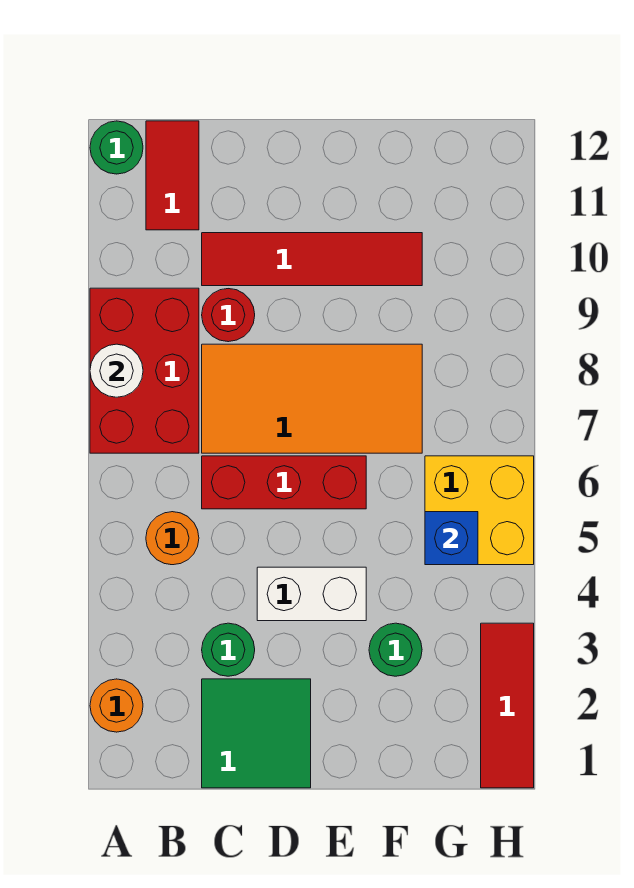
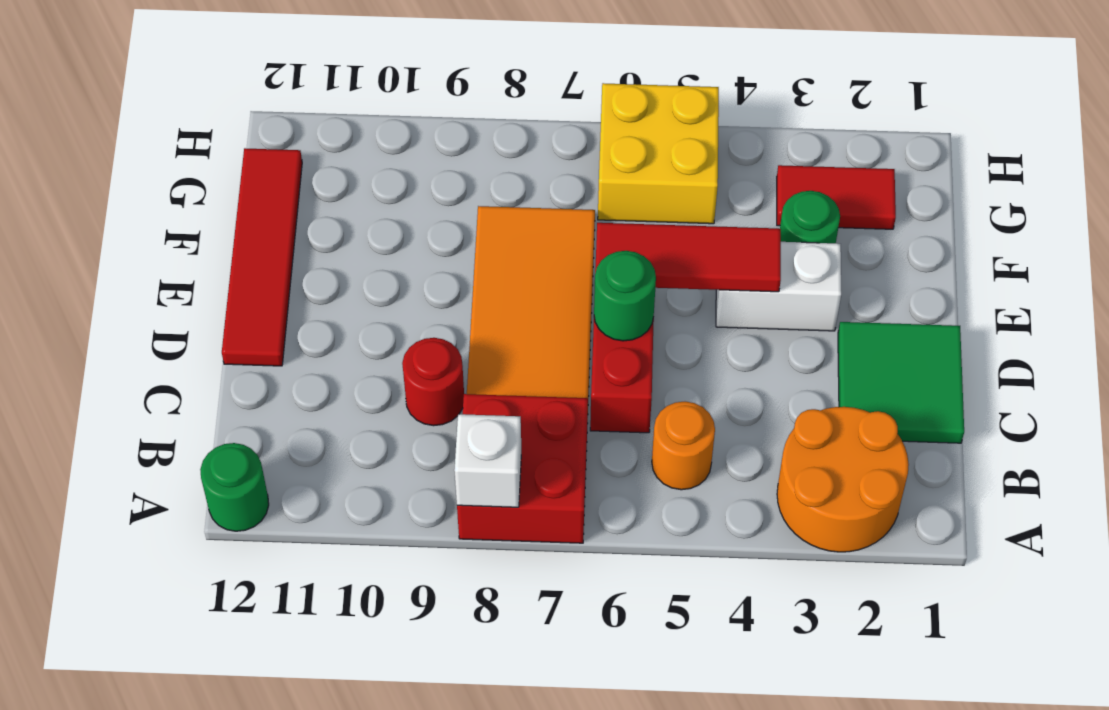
orange 1x1 round brick [90,679,143,732] -> orange 2x2 round brick [777,407,909,552]
red 2x3 brick [90,288,199,453] -> red 2x2 brick [457,394,588,543]
white 1x1 round brick [90,344,143,397] -> white 1x1 brick [454,414,521,507]
red 1x2 tile [146,121,199,230] -> red 1x2 tile moved to [777,165,896,229]
green 1x1 round brick [202,623,255,676] -> green 1x1 round brick moved to [594,251,656,341]
red 1x4 tile [202,233,422,286] -> red 1x4 tile moved to [222,148,302,366]
white 1x2 brick [257,567,366,621] -> white 1x2 brick turned to [716,242,841,331]
blue 1x1 brick [425,512,478,565] -> none
red 1x3 tile [481,623,534,788] -> red 1x3 tile moved to [595,223,781,292]

